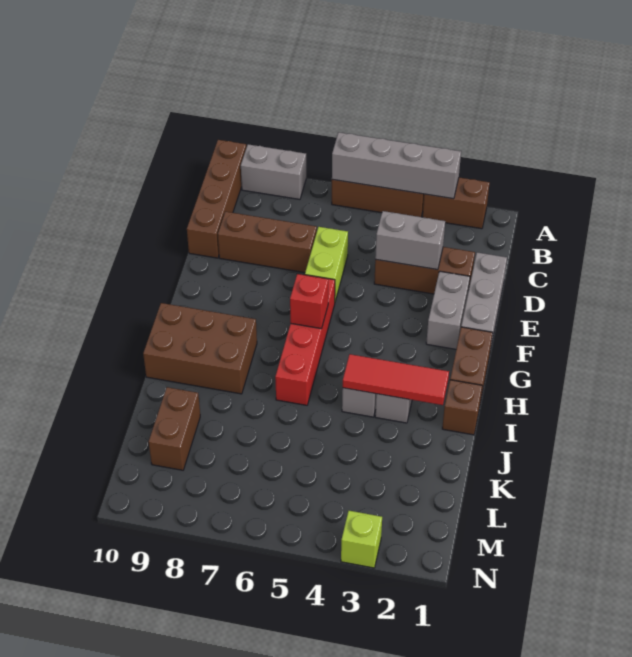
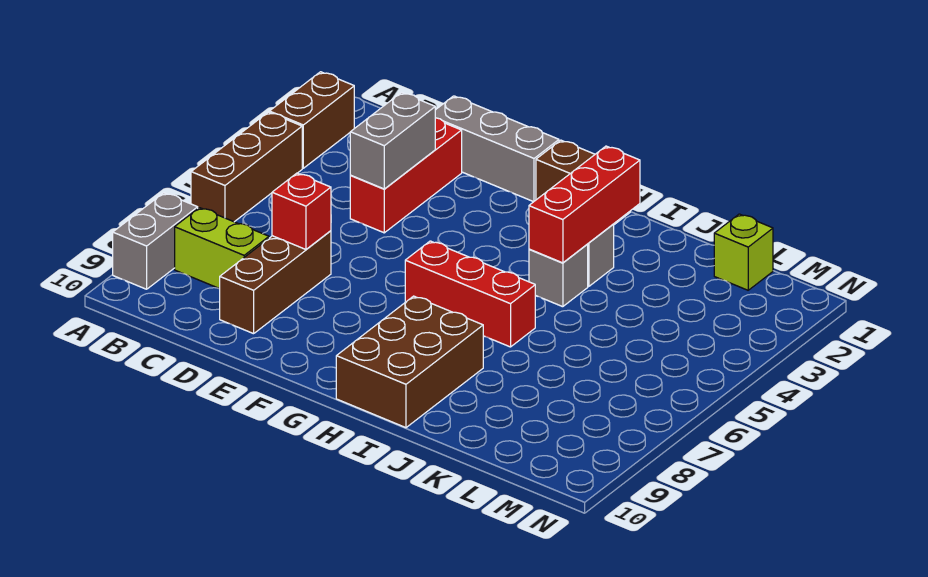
grey 1x4 brick [332,132,461,199] -> none
brown 1x4 brick [187,140,246,258] -> none
brown 1x3 brick [374,247,475,294] -> red 1x3 brick [350,118,462,233]
lime 1x2 brick [305,227,348,301] -> lime 1x2 brick moved to [175,208,269,289]
grey 1x2 brick [426,271,470,349] -> none
red 1x4 brick [275,275,335,405] -> red 1x3 brick [405,241,535,347]
red 1x1 brick [290,274,328,329] -> red 1x1 brick moved to [272,173,331,249]
brown 1x1 brick [442,380,482,435] -> none
red 1x3 tile [343,354,449,405] -> red 1x3 brick [529,146,640,263]
brown 1x2 brick [149,387,200,470] -> none
lime 1x1 brick [341,511,382,568] -> lime 1x1 brick moved to [714,214,773,290]

